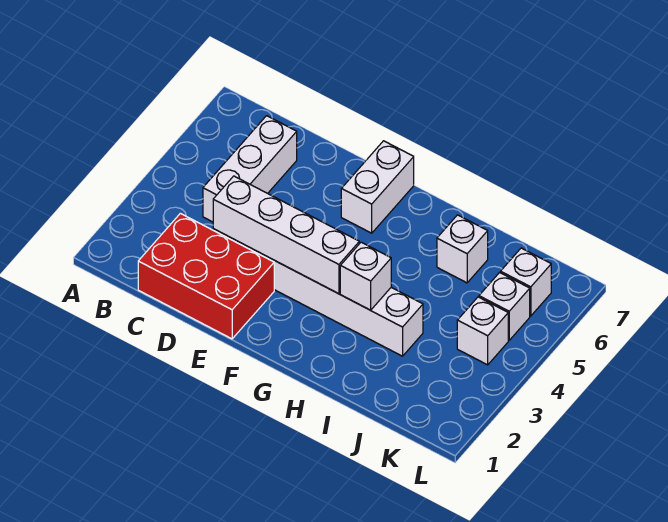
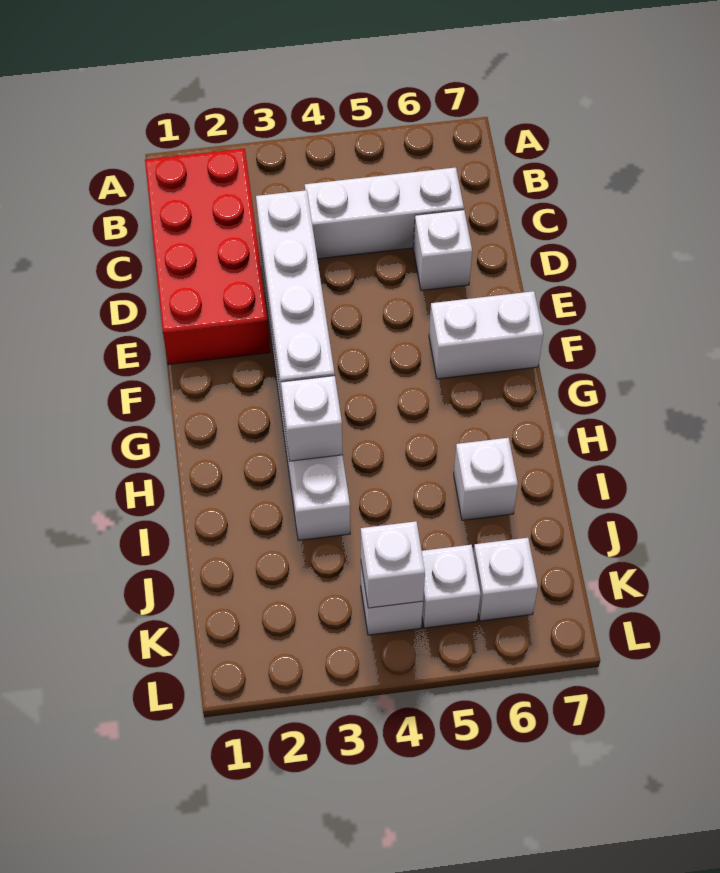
red 2x3 brick [138,213,274,339] -> red 2x4 brick [145,149,270,364]
none -> white 1x1 brick [414,210,472,291]
none -> white 1x1 brick [361,521,425,608]

